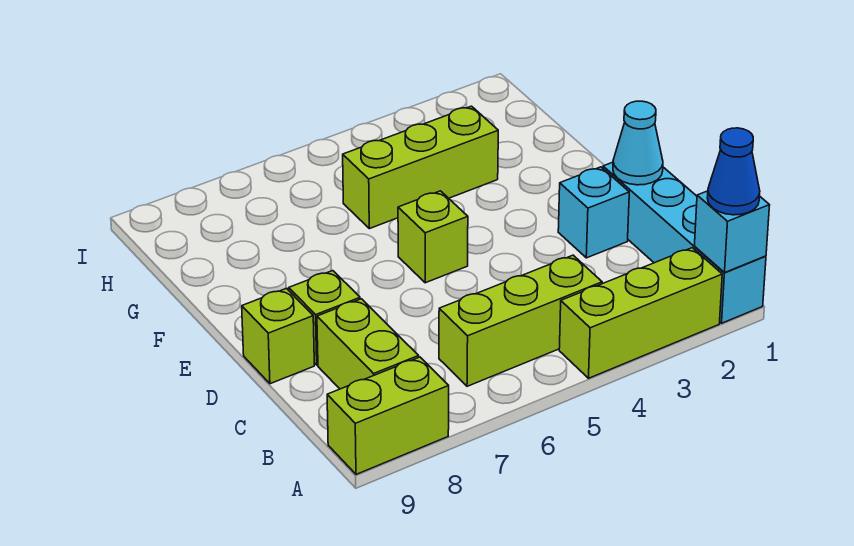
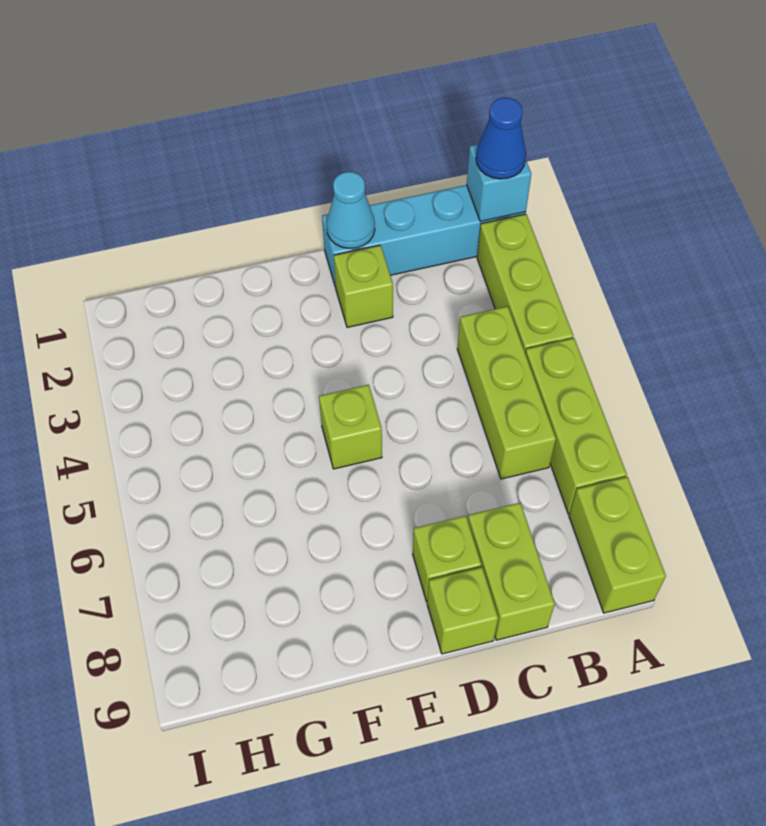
lime 1x2 brick [317,299,419,389] -> lime 1x2 brick turned to [468,503,555,640]
cyan 1x1 brick [558,167,629,258] -> lime 1x1 brick [334,245,393,327]
lime 1x3 brick [343,106,498,229] -> lime 1x3 brick moved to [525,338,627,514]

